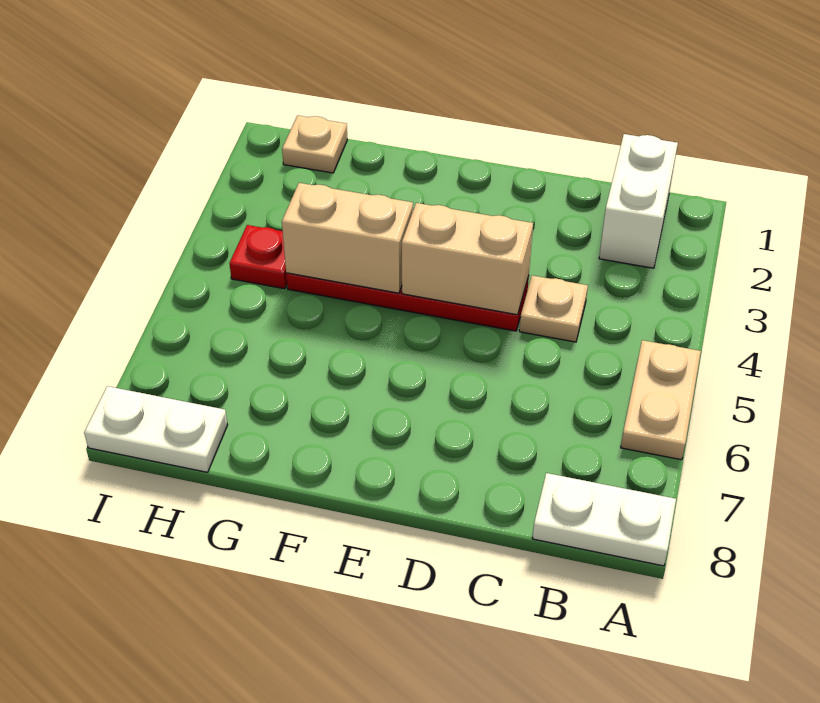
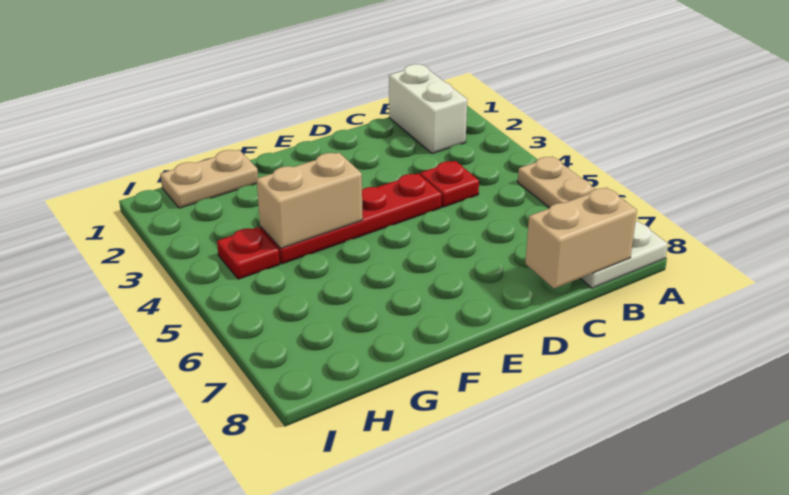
tan 1x1 plate [519,275,588,342] -> red 1x1 plate [420,161,479,207]
tan 1x2 brick [402,203,533,315] -> tan 1x2 brick moved to [525,187,637,288]
tan 1x1 plate [282,115,347,173] -> tan 1x2 plate [160,150,258,208]
white 1x2 plate [84,386,227,472] -> none

